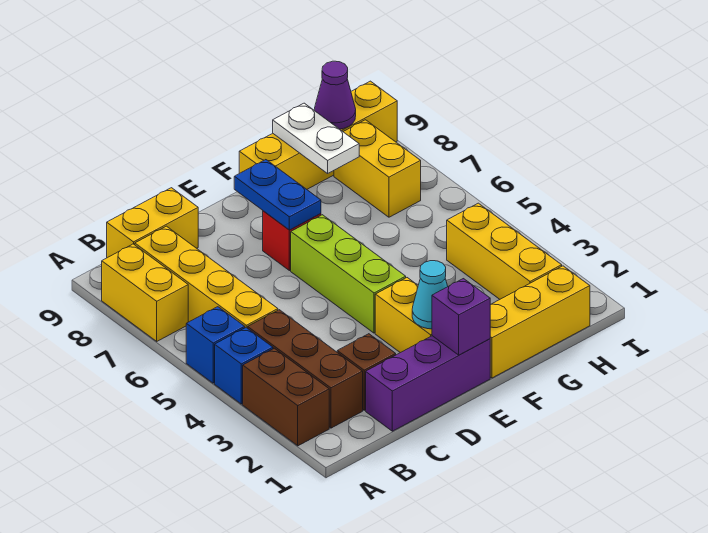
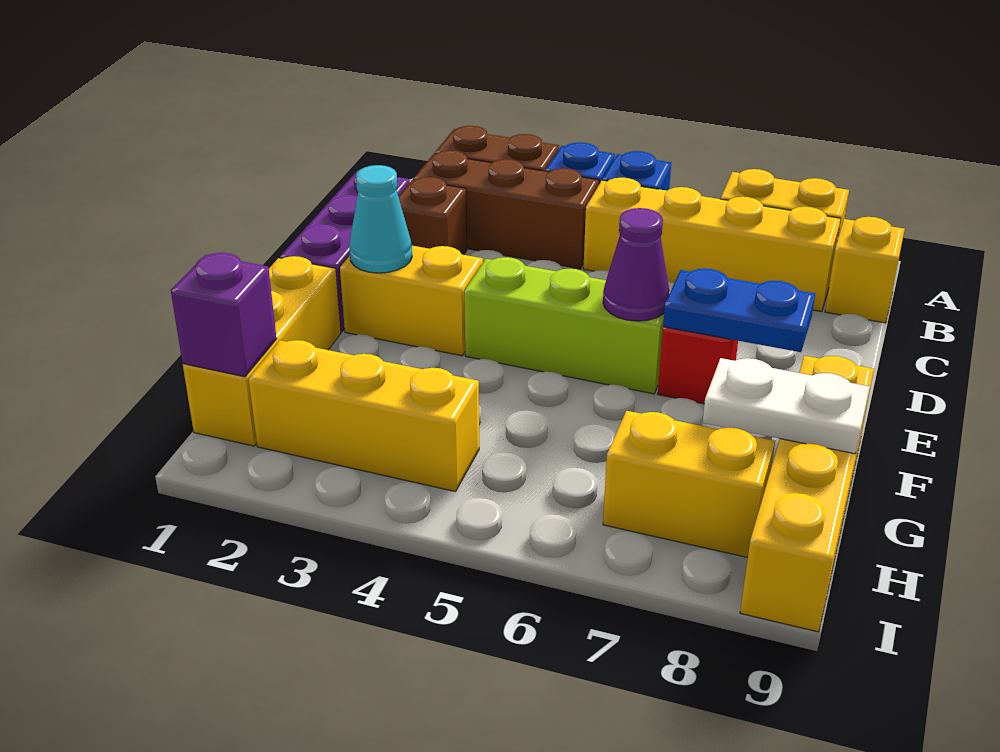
yellow 1x2 brick [107,188,198,258] -> yellow 1x1 brick [825,217,905,323]
purple 1x1 brick [432,279,490,355] -> purple 1x1 brick moved to [171,253,277,377]
purple 1x1 cone [314,61,356,129] -> purple 1x1 cone moved to [603,208,669,321]

